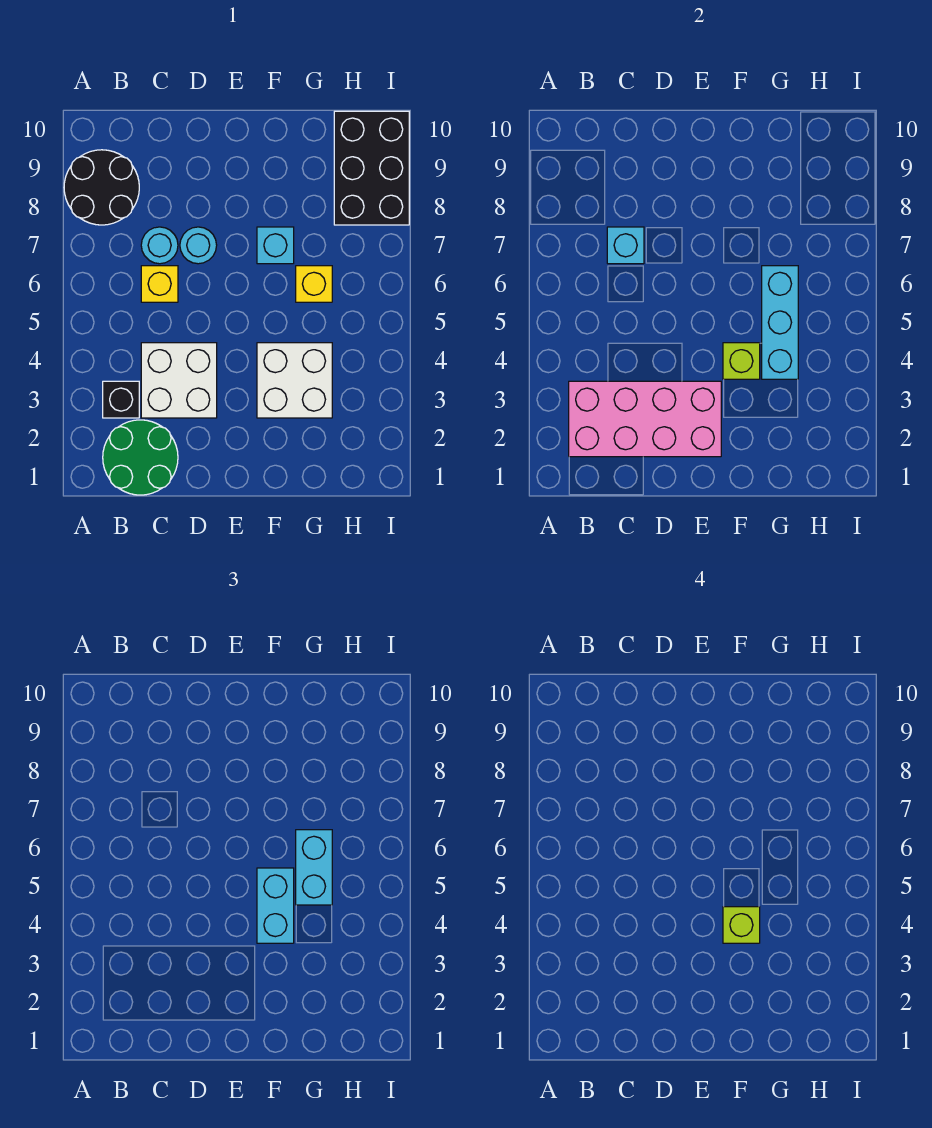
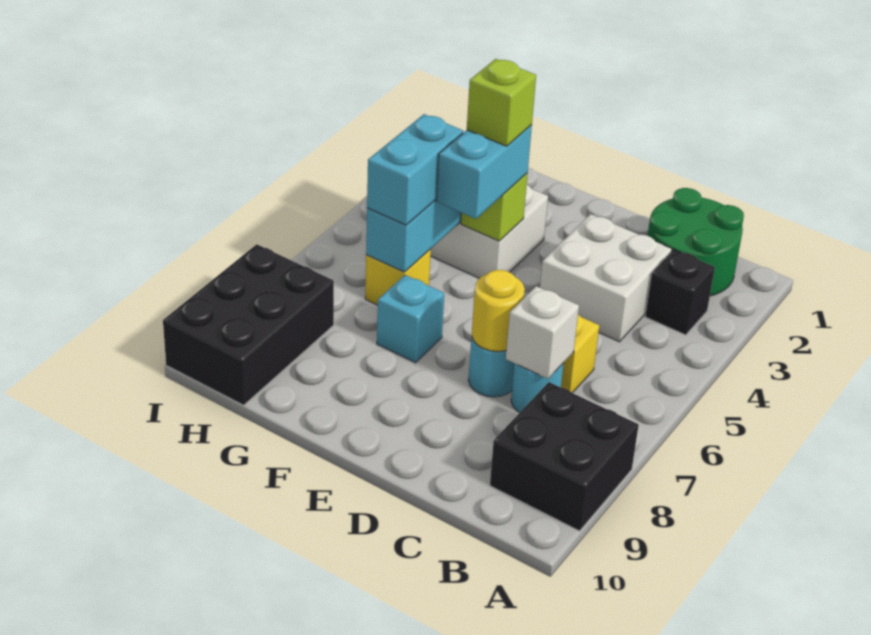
black 2x2 round brick [64,150,139,225] -> black 2x2 brick [490,382,639,531]
pink 2x4 brick [569,381,721,457] -> none
cyan 1x1 brick [607,227,644,264] -> white 1x1 brick [506,286,579,379]
none -> yellow 1x1 round brick [472,270,525,352]

